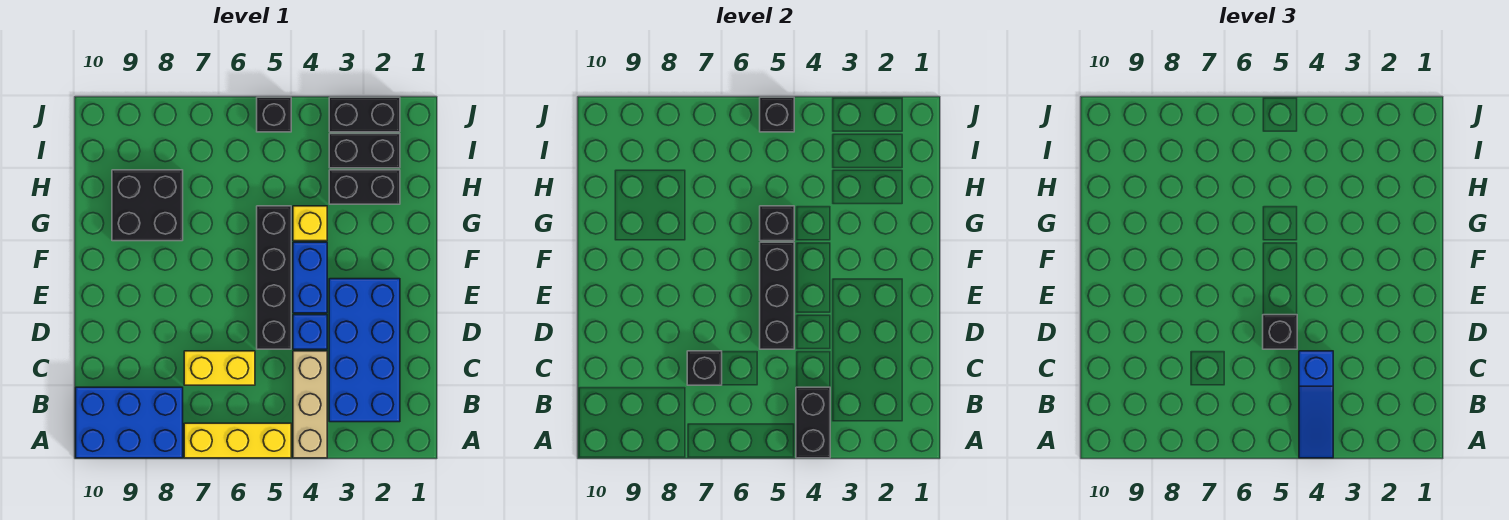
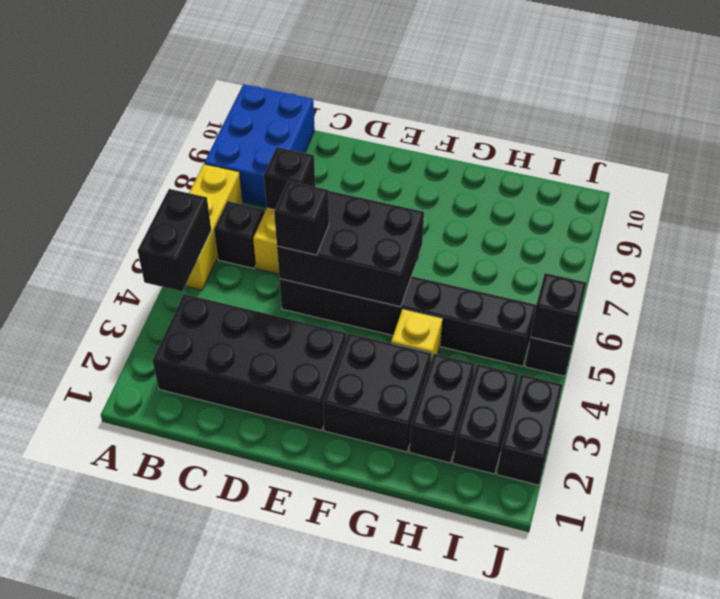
tan 1x3 brick [293,351,327,458] -> none
black 1x2 brick [796,387,830,458] -> black 1x2 brick turned to [138,189,211,291]
blue 1x3 slope [1299,351,1333,458] -> none
blue 2x4 brick [329,279,400,422] -> black 2x4 brick [152,294,346,430]
blue 1x1 brick [293,315,327,349] -> none
black 1x4 brick [257,206,291,349] -> black 1x6 brick [280,276,536,366]
black 1x3 brick [760,242,794,349] -> black 2x3 brick [277,191,424,307]
blue 1x2 brick [293,242,327,313] -> none
black 1x1 brick [760,206,794,241] -> black 1x1 brick moved to [214,201,264,268]
black 2x2 brick [112,170,183,241] -> black 2x2 brick moved to [323,333,431,452]

